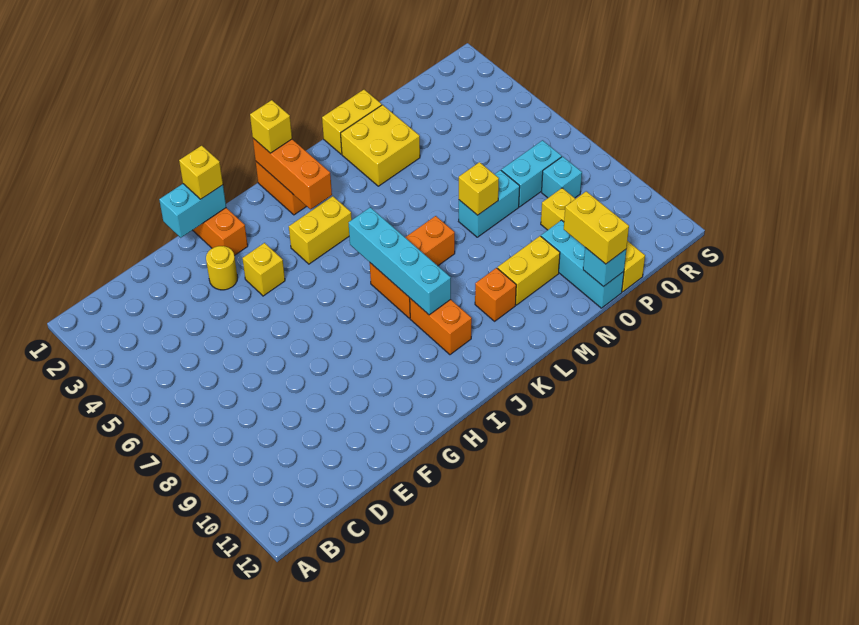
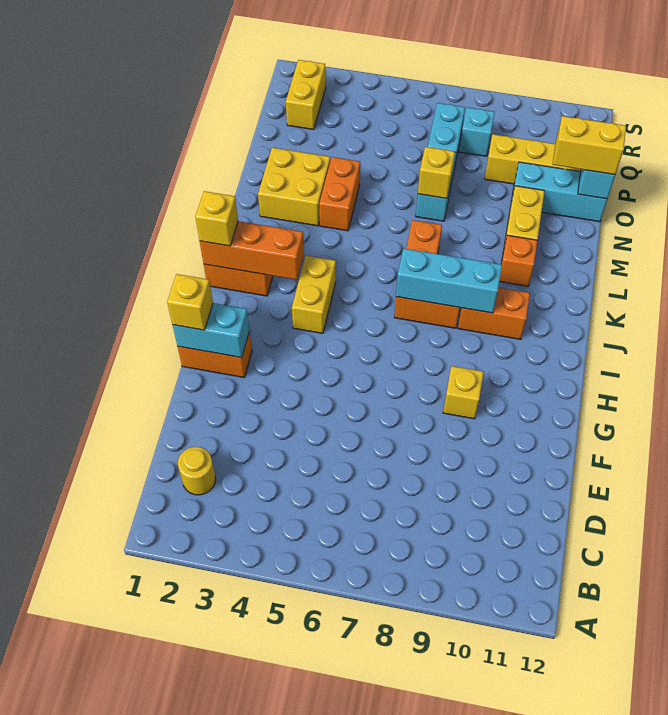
cyan 1x2 brick [159,184,226,238] -> cyan 1x2 brick turned to [173,303,249,358]
yellow 1x1 round brick [206,246,238,290] -> yellow 1x1 round brick moved to [178,447,216,495]
yellow 1x1 brick [242,243,285,296] -> yellow 1x1 brick moved to [443,366,484,419]
cyan 1x4 brick [349,207,451,315] -> cyan 1x3 brick [396,248,502,313]
yellow 1x2 brick [322,90,382,154] -> yellow 1x2 brick moved to [286,60,326,130]
none -> orange 1x2 brick [319,157,360,231]

